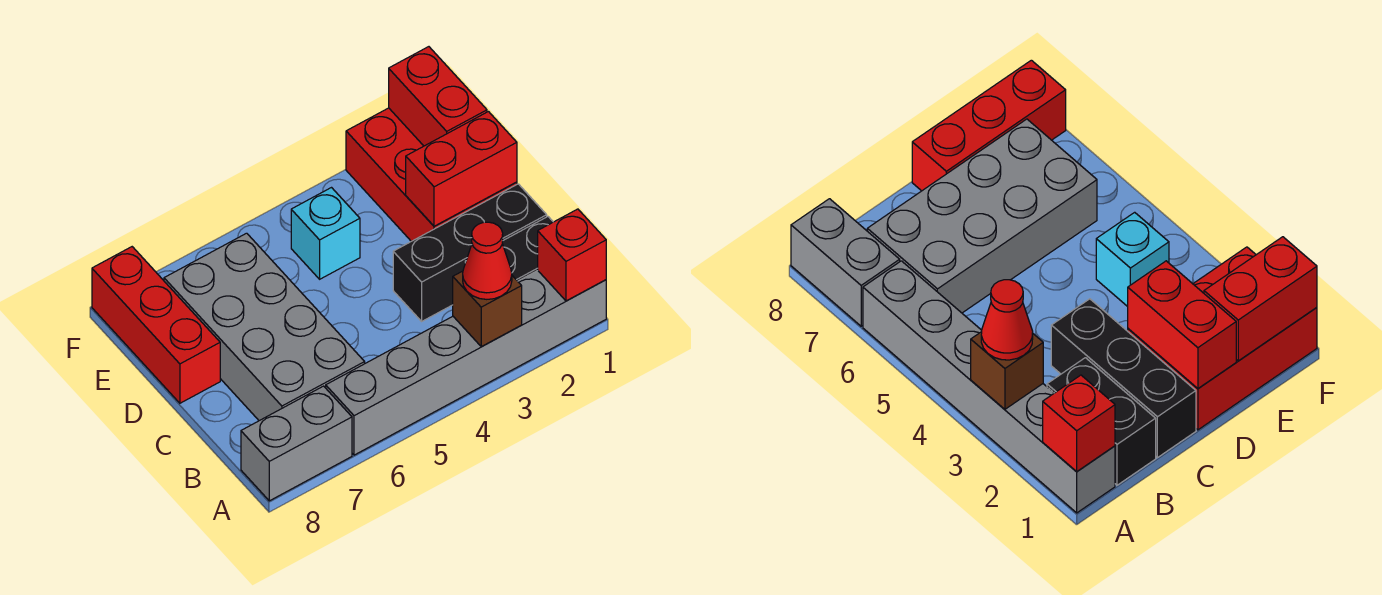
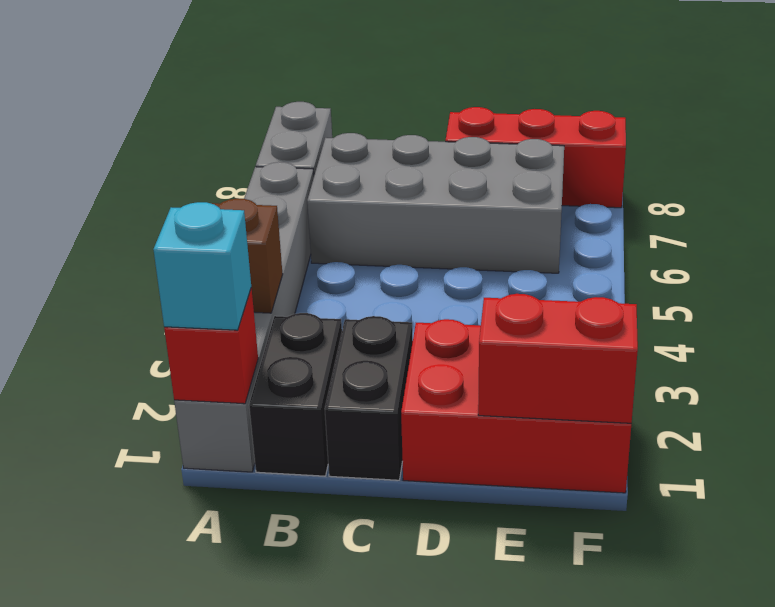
red 1x1 cone [463,222,512,299] -> none
black 1x3 brick [393,184,547,321] -> black 1x2 brick [325,316,413,480]
red 1x2 brick [406,112,517,226] -> none
cyan 1x1 brick [291,188,360,279] -> cyan 1x1 brick moved to [153,202,251,330]

